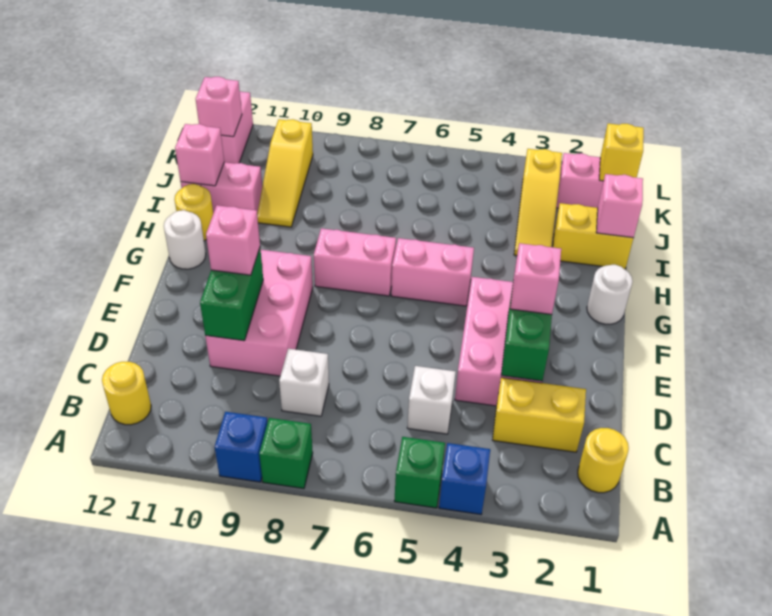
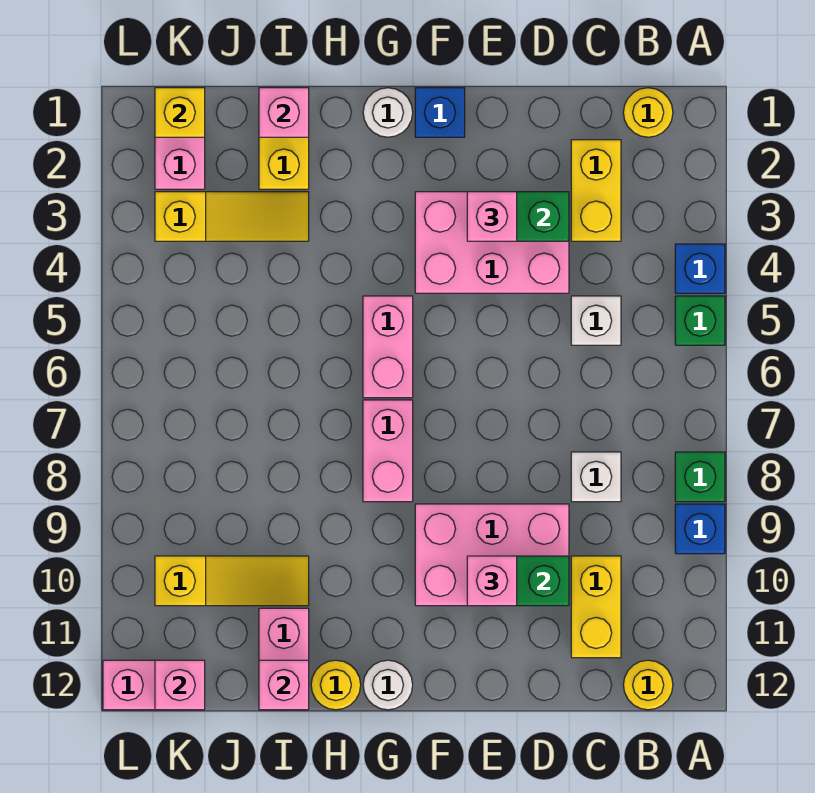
none -> yellow 1x2 brick [571,556,621,658]
none -> blue 1x1 brick [415,88,465,137]

